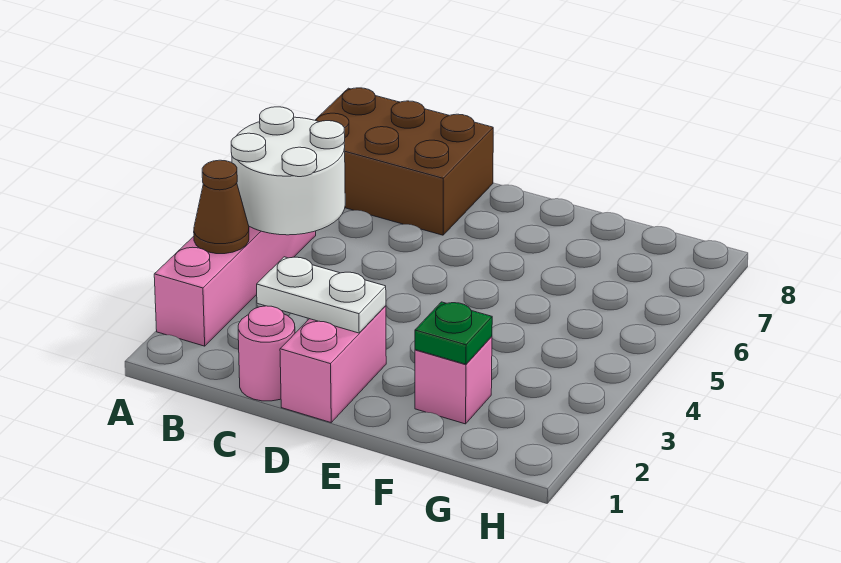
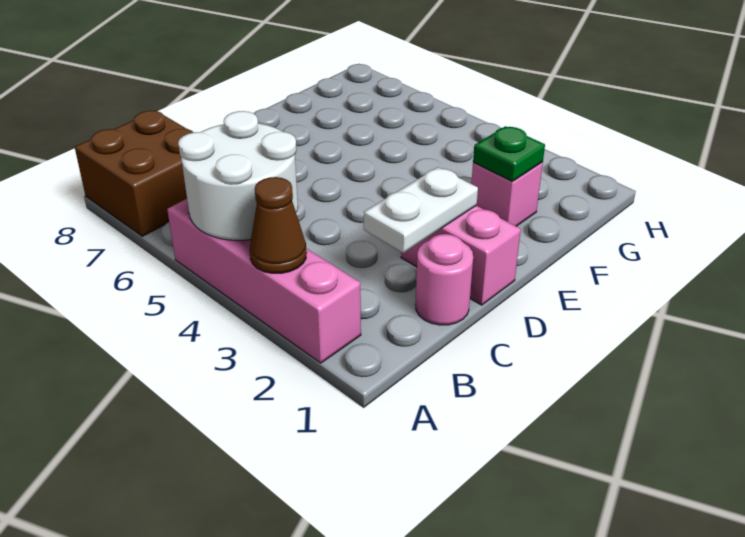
brown 2x3 brick [315,88,493,235] -> brown 2x2 brick [75,111,194,236]

